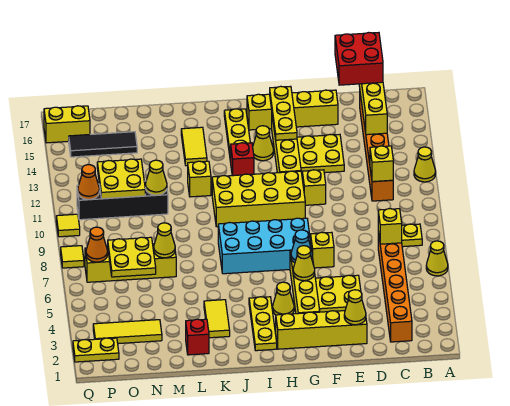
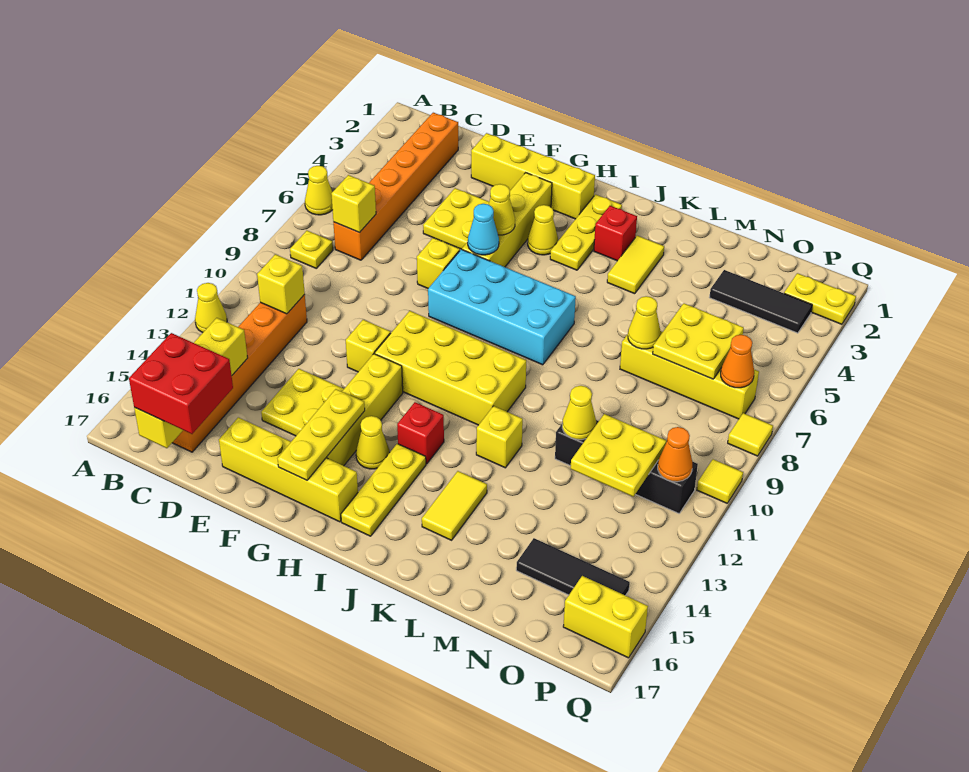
yellow 1x1 cone [344,290,366,325] -> none
red 1x1 brick [186,319,209,355] -> red 1x1 brick moved to [594,206,637,261]
yellow 1x3 tile [93,320,162,344] -> black 1x3 tile [709,270,812,333]

